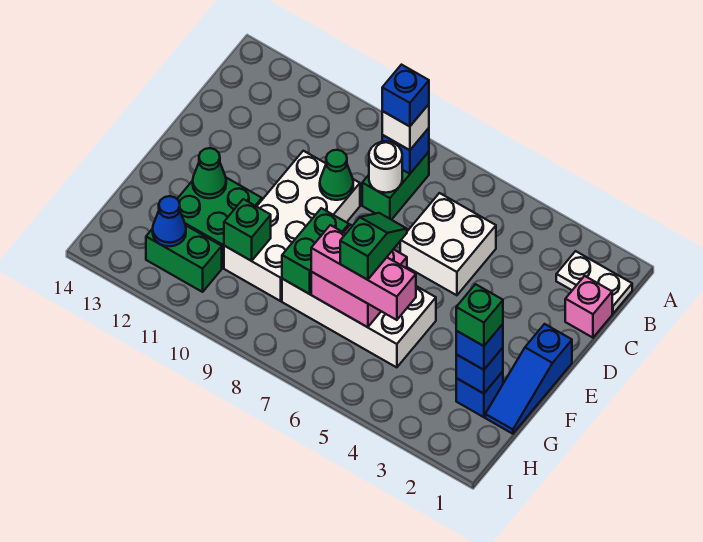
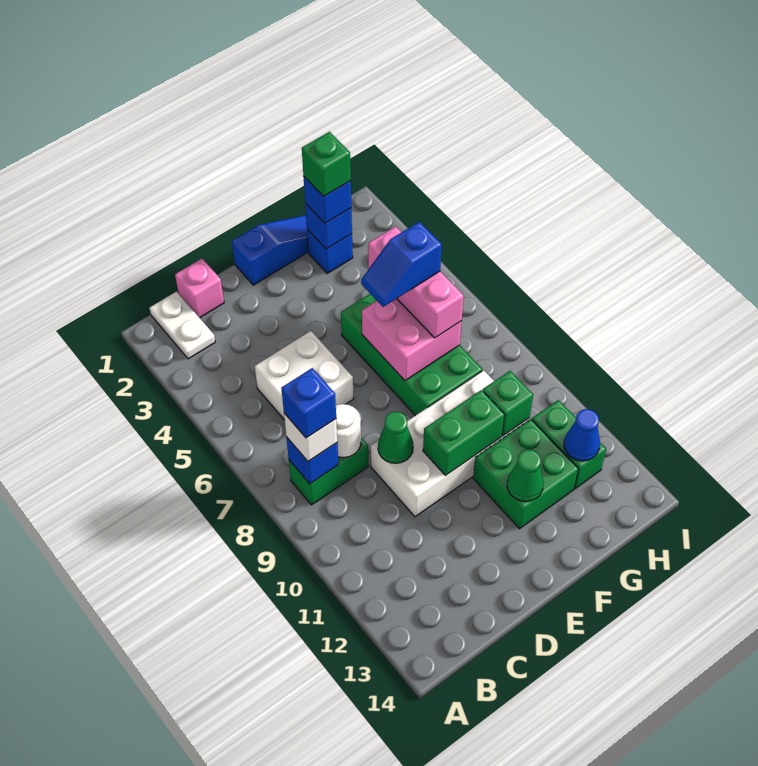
white 2x4 brick [282,279,436,367] -> green 2x4 brick [341,294,482,416]
green 1x2 slope [340,213,407,280] -> blue 1x2 slope [361,222,442,307]
green 1x2 brick [282,208,349,294] -> green 1x2 brick moved to [423,390,505,476]

